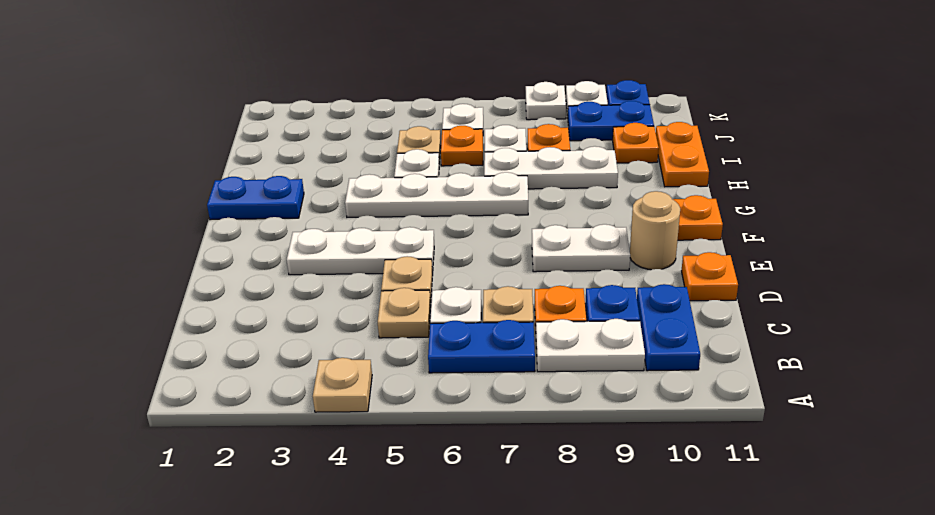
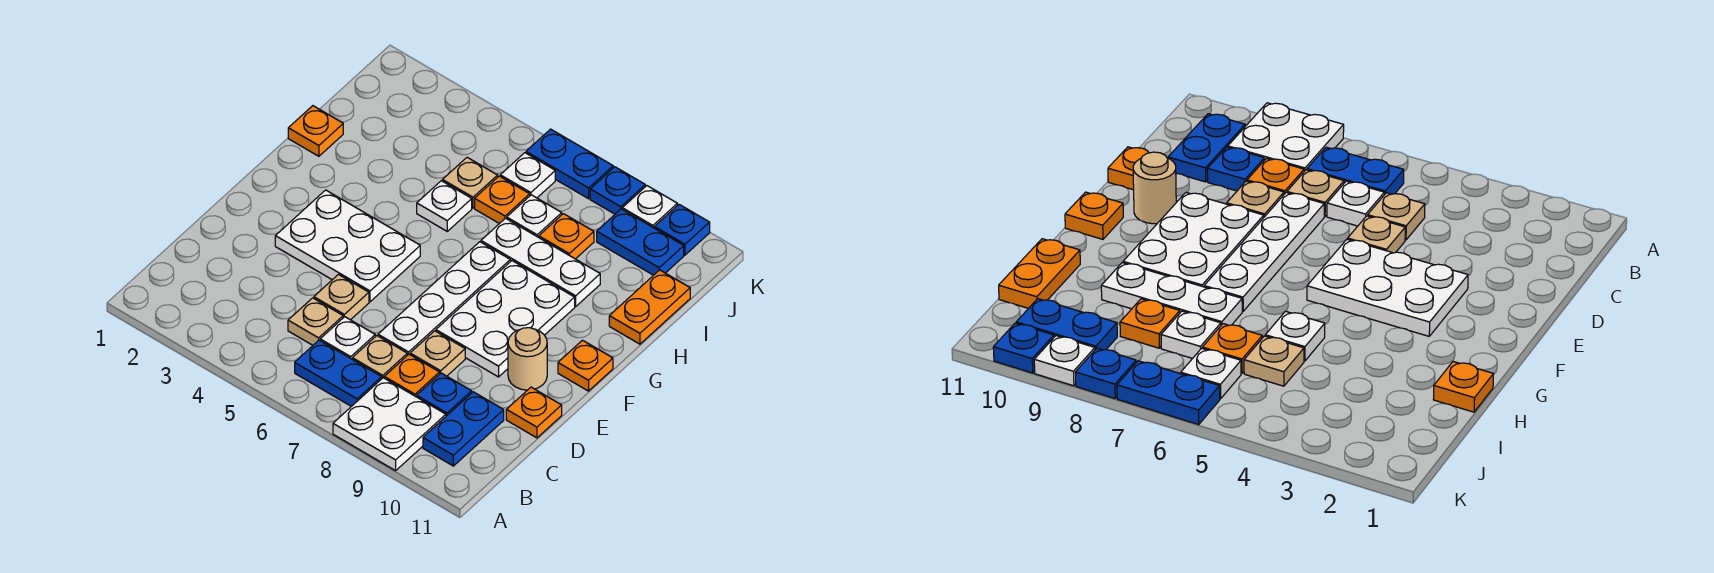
tan 1x1 plate [313,358,372,412] -> tan 1x1 plate moved to [410,331,465,376]
white 1x2 plate [536,319,645,372] -> white 2x2 plate [333,378,446,471]
white 1x3 plate [287,227,434,275] -> white 2x3 plate [275,190,420,302]
white 1x2 plate [532,224,630,272] -> white 2x3 plate [436,261,575,377]
blue 1x2 plate [207,176,304,220] -> blue 1x2 plate moved to [526,129,613,199]
white 1x4 plate [345,172,528,217] -> white 1x4 plate turned to [378,242,510,355]
orange 1x1 plate [613,123,659,163] -> orange 1x1 plate moved to [288,106,343,156]
white 1x1 plate [526,82,566,120] -> blue 1x1 plate [590,167,645,214]

